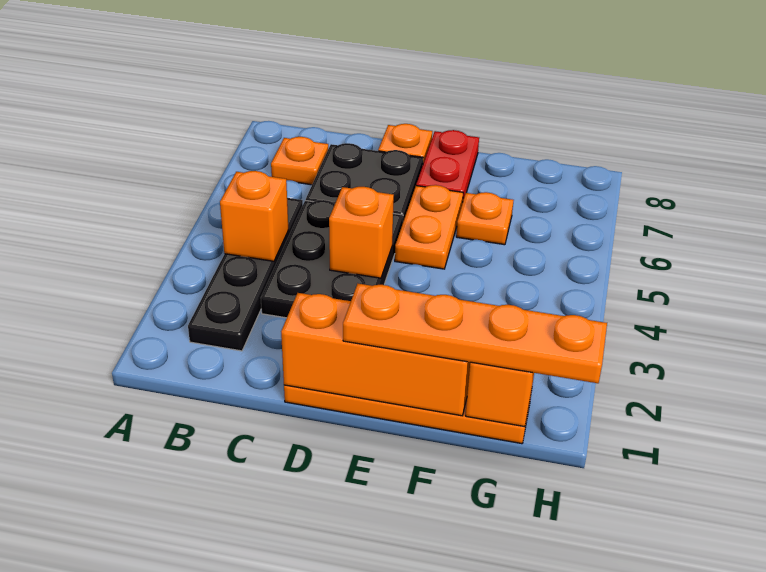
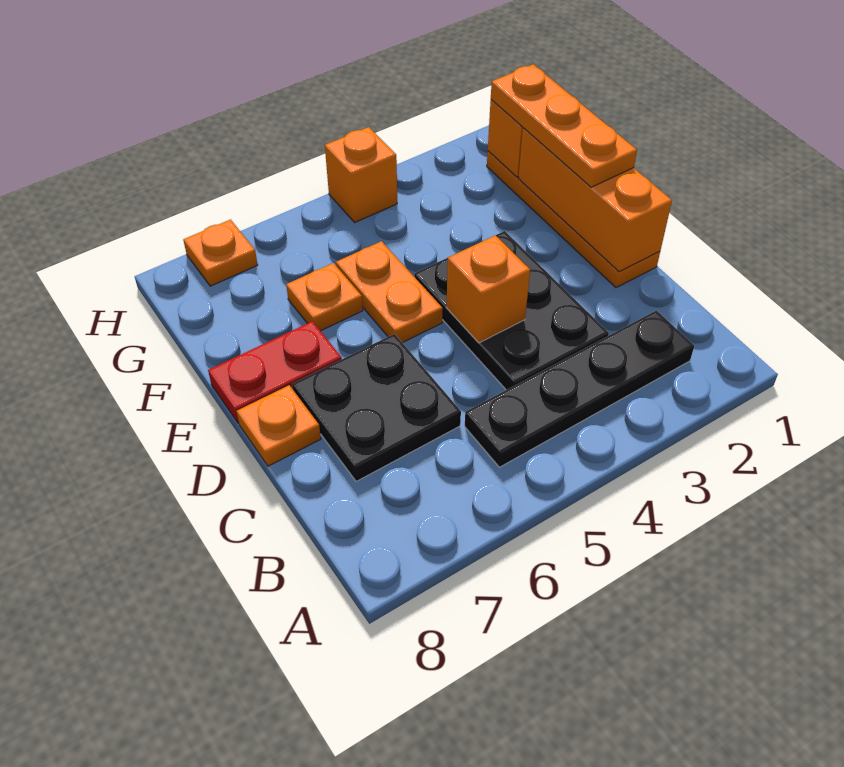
orange 1x1 brick [220,171,289,261] -> orange 1x1 brick moved to [325,127,397,222]
orange 1x1 plate [271,137,328,185] -> orange 1x1 plate moved to [183,220,258,286]
black 2x3 plate [261,200,403,318] -> black 2x3 plate turned to [414,231,609,390]
orange 1x4 plate [343,284,607,383] -> orange 1x3 plate [491,64,637,187]
orange 1x2 plate [395,185,463,269] -> orange 1x2 plate turned to [336,241,443,343]

